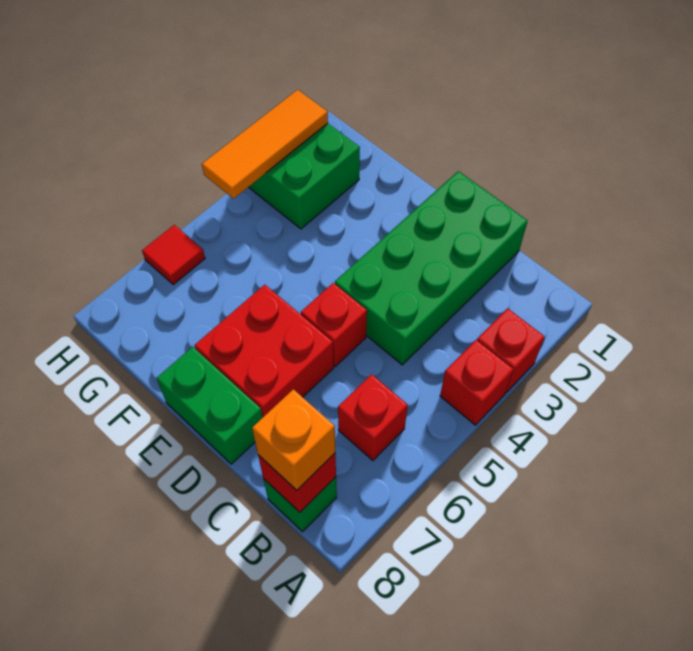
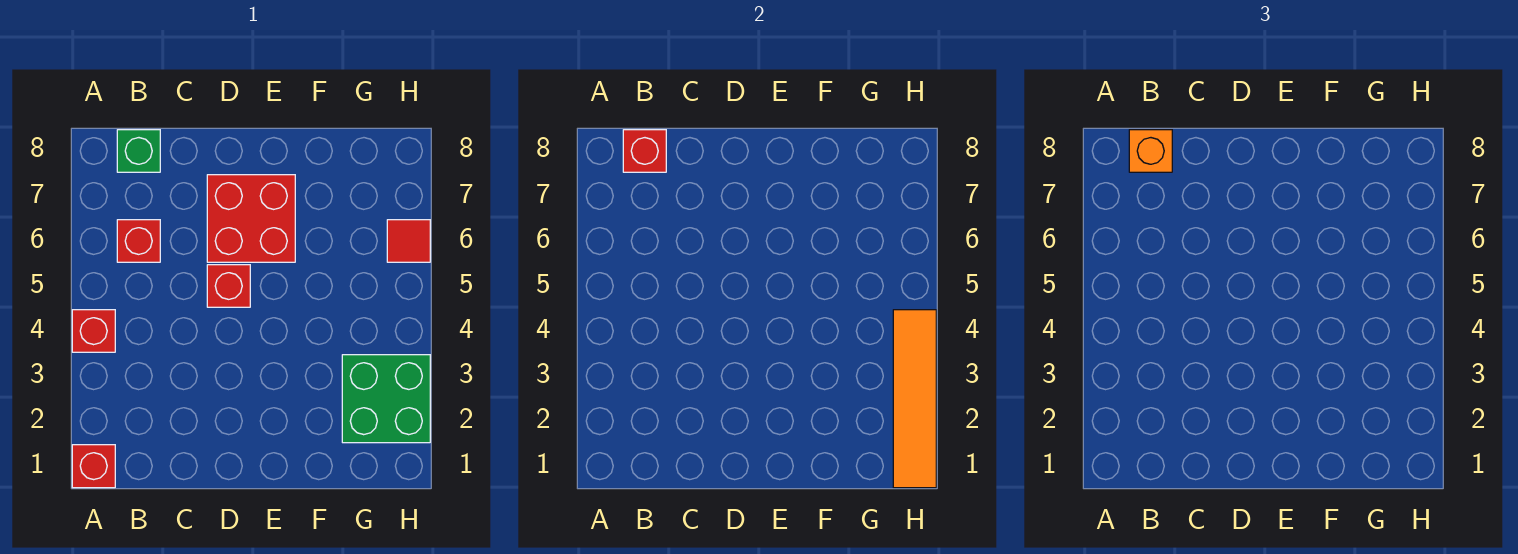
red 1x1 brick [477,308,545,393] -> red 1x1 brick moved to [72,445,115,488]
green 2x4 brick [335,171,528,365] -> none
green 1x2 brick [157,347,263,464] -> none
orange 1x3 tile [202,90,328,199] -> orange 1x4 tile [893,310,936,488]

